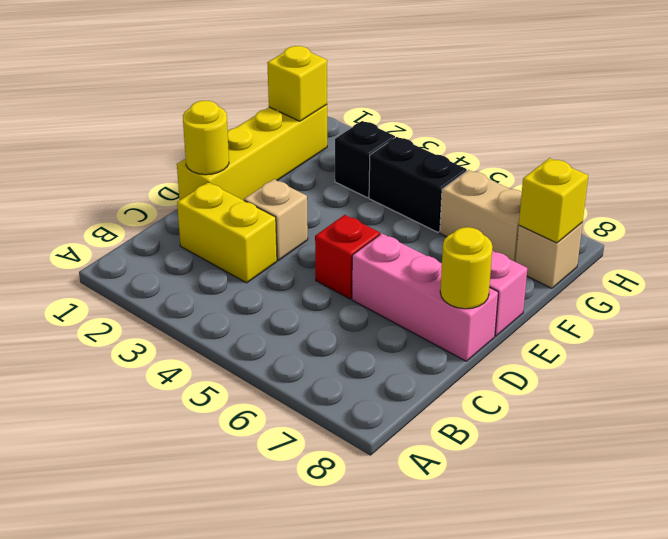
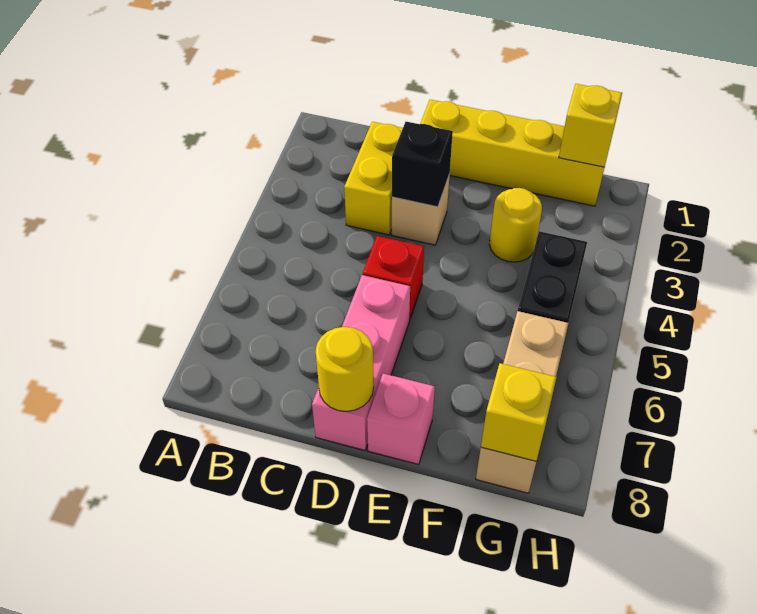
yellow 1x1 round brick [183,101,229,175] -> yellow 1x1 round brick moved to [489,188,542,262]
black 1x1 brick [335,121,395,198] -> black 1x1 brick moved to [392,122,453,207]

